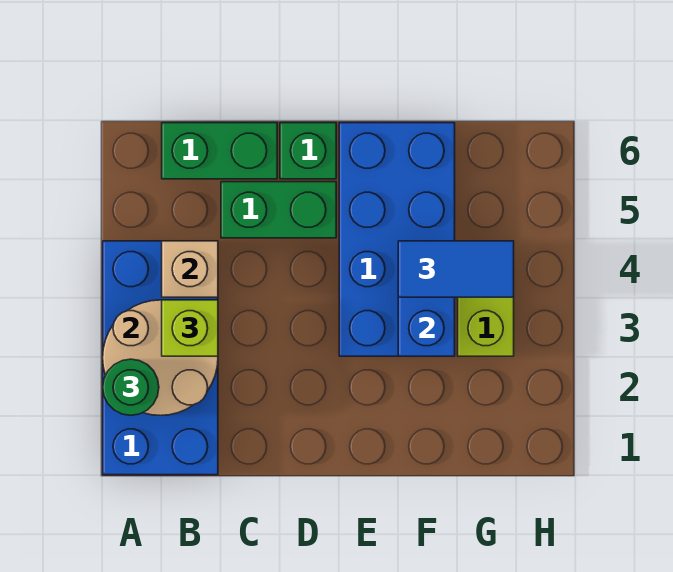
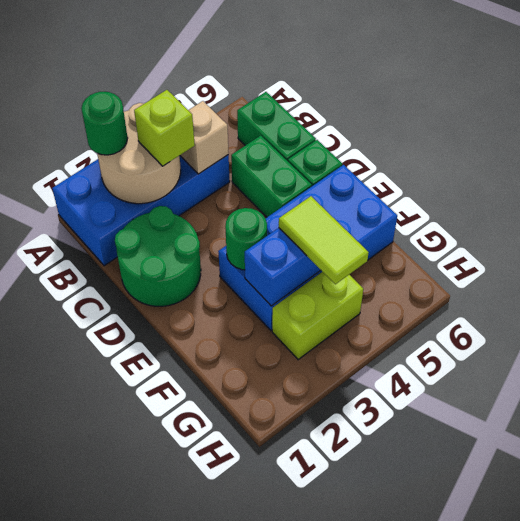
none -> green 2x2 round brick [115,206,201,306]
none -> green 1x1 round brick [225,208,267,270]
blue 1x2 tile [398,241,514,297] -> lime 1x2 tile [279,196,369,284]

